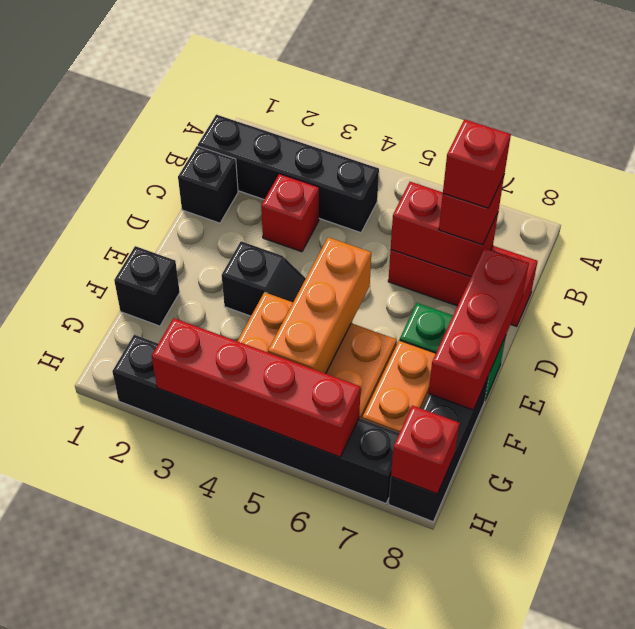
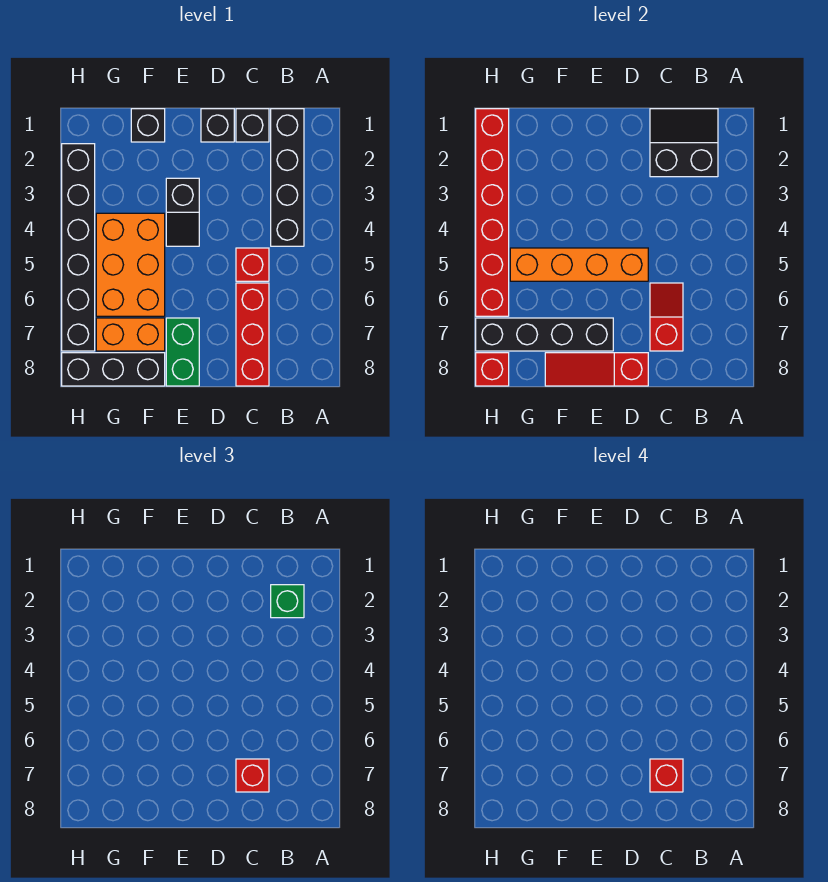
none -> black 2x2 slope [650,109,718,177]
none -> green 1x1 brick [271,585,304,618]
red 1x1 brick [261,174,319,252] -> red 1x1 brick moved to [236,248,269,281]
red 1x2 brick [391,182,498,277] -> red 1x2 slope [650,283,683,351]
none -> black 1x1 brick [201,109,234,142]
red 1x3 brick [428,248,529,410] -> red 1x3 slope [545,353,648,386]
orange 1x3 brick [268,237,371,374] -> orange 1x4 brick [510,248,648,281]
none -> black 1x4 brick [476,318,613,351]
red 1x4 brick [152,318,361,457] -> red 1x6 brick [476,109,509,316]

